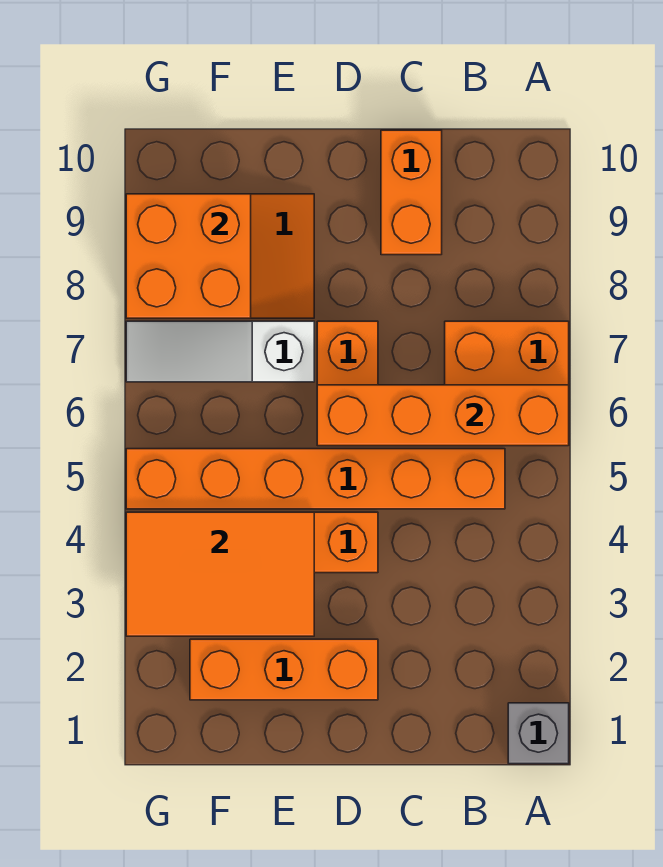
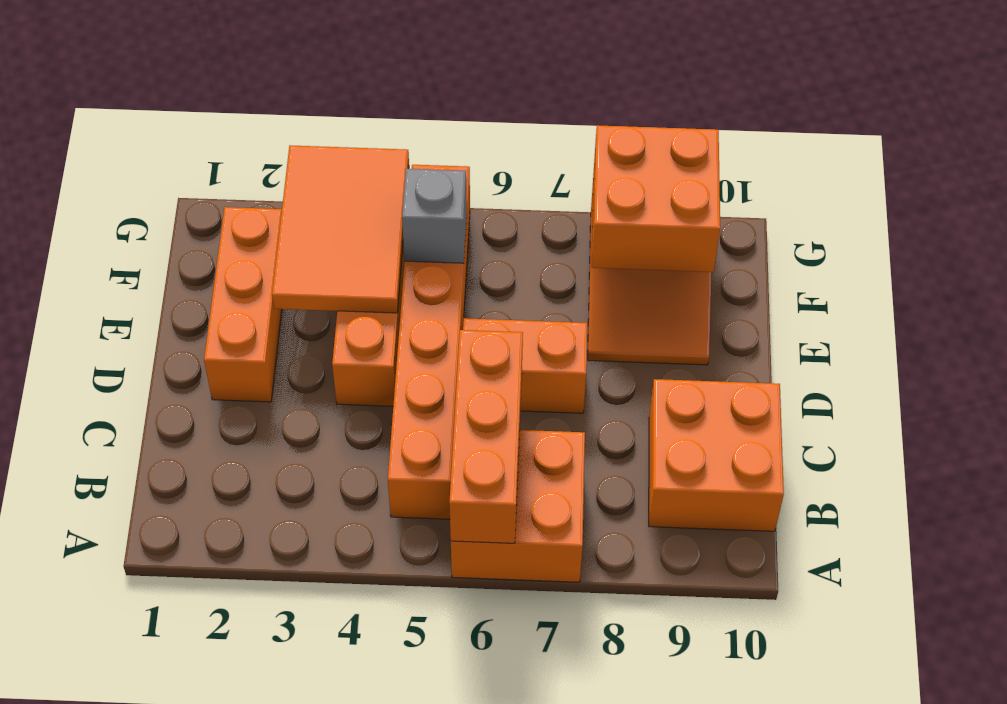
grey 1x1 brick [508,703,569,764] -> grey 1x1 brick moved to [402,169,467,263]
orange 1x4 brick [317,385,569,446] -> orange 1x3 brick [449,330,523,543]
orange 1x2 brick [381,130,442,255] -> orange 2x2 brick [649,379,784,531]
white 1x3 slope [126,321,314,382] -> none

